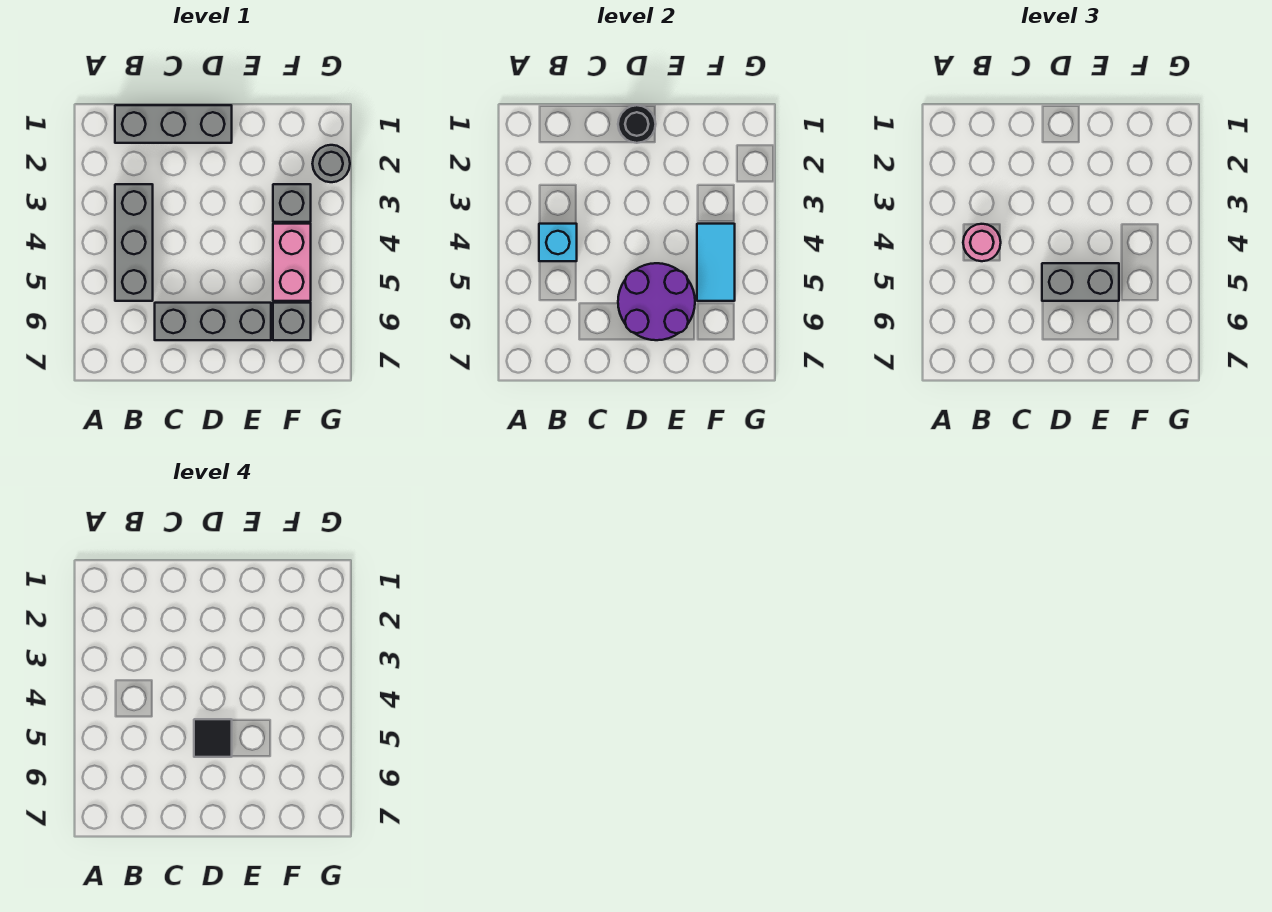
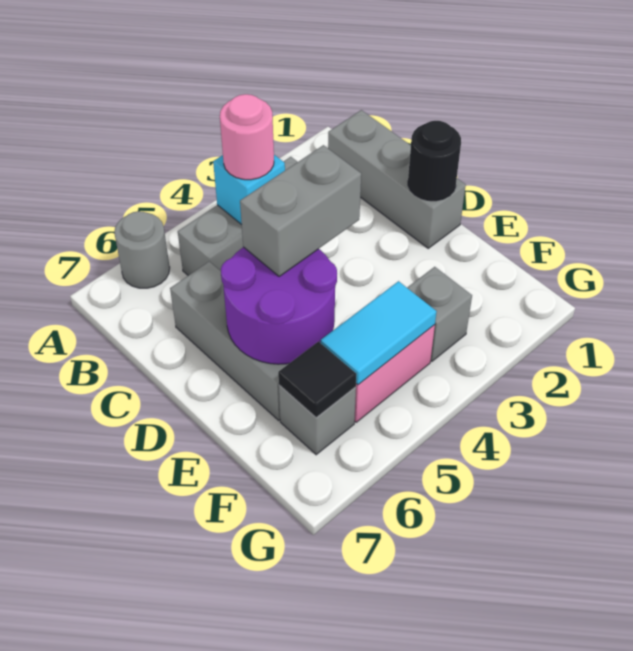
grey 1x2 brick [1042,263,1119,301] -> grey 1x2 brick turned to [240,145,361,276]
black 1x1 tile [194,719,232,757] -> black 1x1 tile moved to [278,342,356,418]
grey 1x1 round brick [312,145,350,182] -> grey 1x1 round brick moved to [114,211,170,288]

